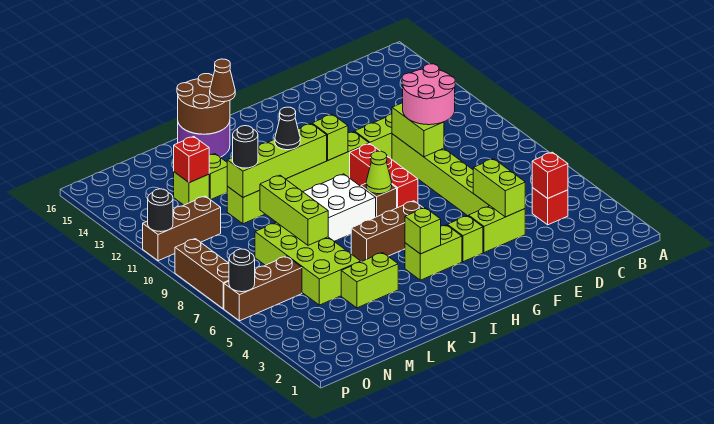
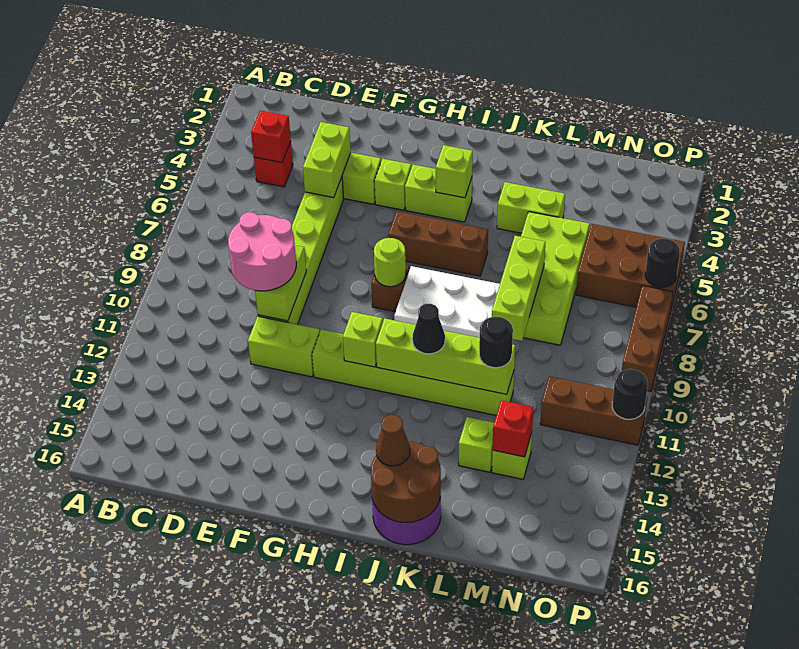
red 1x3 brick [350,144,418,208] -> none
lime 1x1 cone [366,151,392,194] -> lime 1x1 round brick [374,238,406,287]
brown 1x3 brick [224,256,302,321] -> brown 2x3 brick [576,224,685,312]

